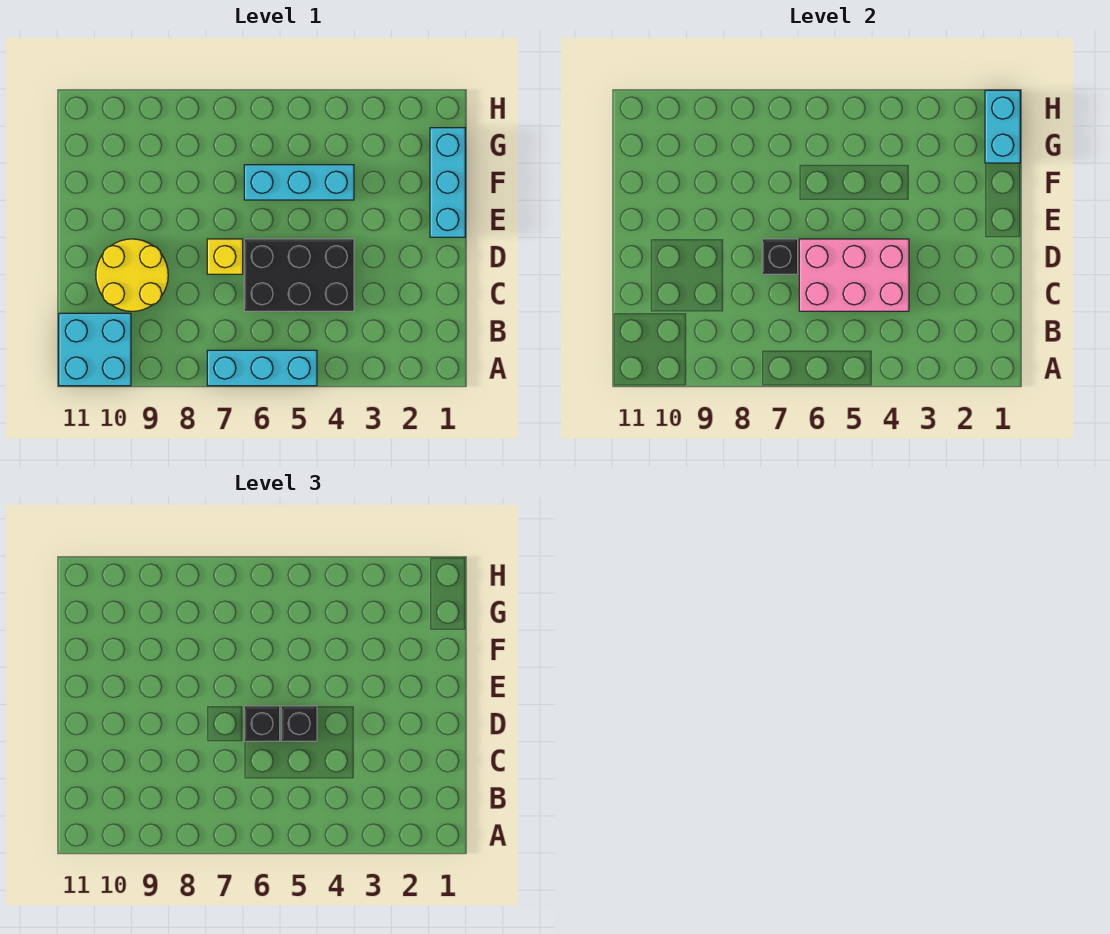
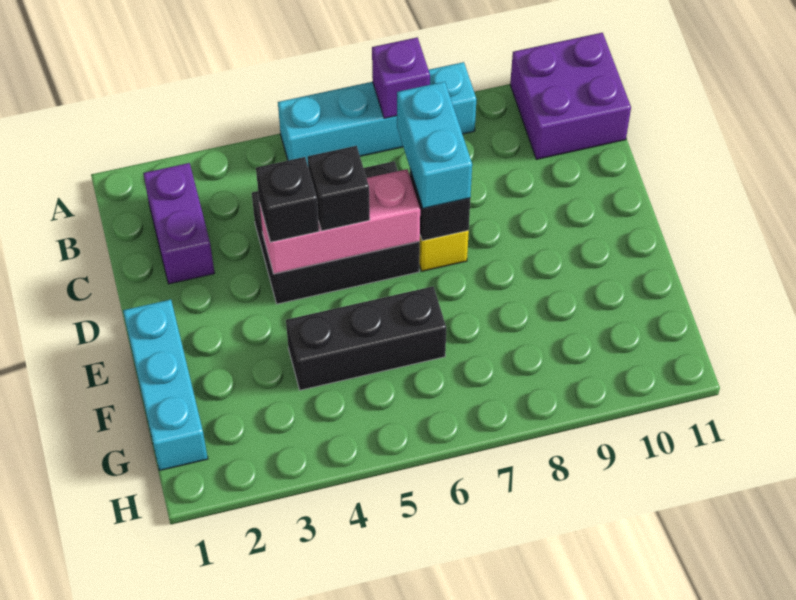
cyan 1x3 brick [207,350,317,386] -> cyan 1x4 brick [278,62,476,165]
none -> purple 1x1 brick [372,37,430,118]
cyan 2x2 brick [59,313,131,386] -> purple 2x2 brick [510,33,631,159]
none -> purple 1x2 brick [143,163,215,284]
pink 2x3 brick [799,239,909,311] -> pink 1x3 brick [260,169,420,274]
yellow 2x2 round brick [96,239,168,311] -> none
black 1x1 brick [244,706,280,741] -> black 1x1 brick moved to [256,157,319,242]
cyan 1x3 brick [244,165,354,200] -> black 1x3 brick [286,287,446,390]
cyan 1x2 brick [985,90,1020,163] -> cyan 1x2 brick moved to [397,82,472,208]

